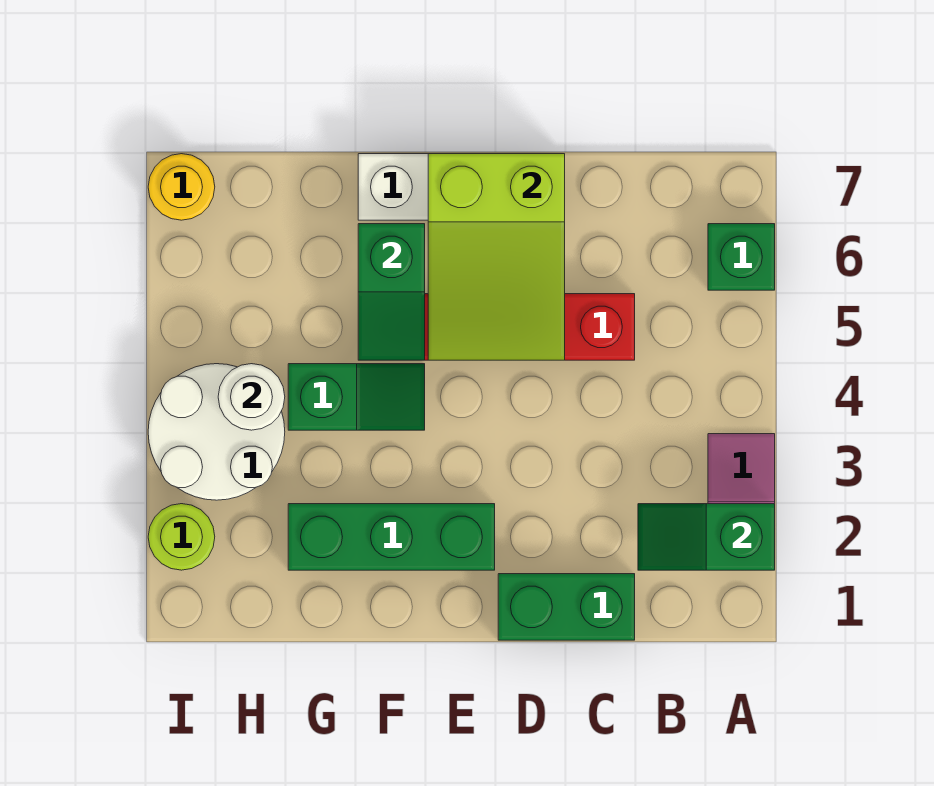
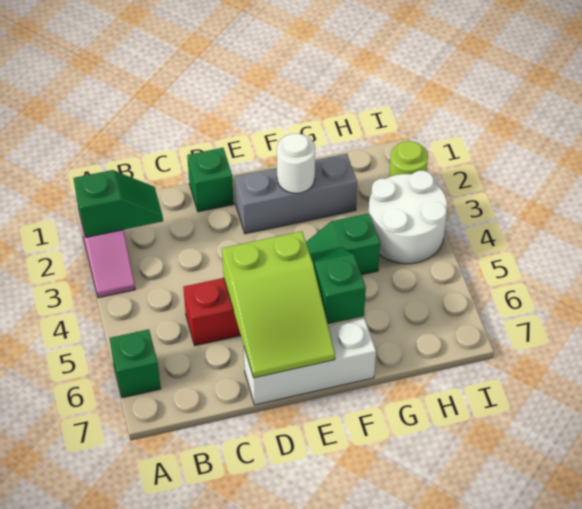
green 1x2 brick [498,574,635,640] -> green 1x1 brick [187,148,234,212]
lime 2x3 slope [428,154,565,360] -> lime 2x3 slope turned to [222,231,335,378]
green 1x3 brick [288,504,495,570] -> grey 1x3 brick [235,154,357,234]
white 1x1 round brick [218,364,285,430] -> white 1x1 round brick moved to [277,134,315,193]
yellow 1x1 round brick [148,154,215,220] -> none

